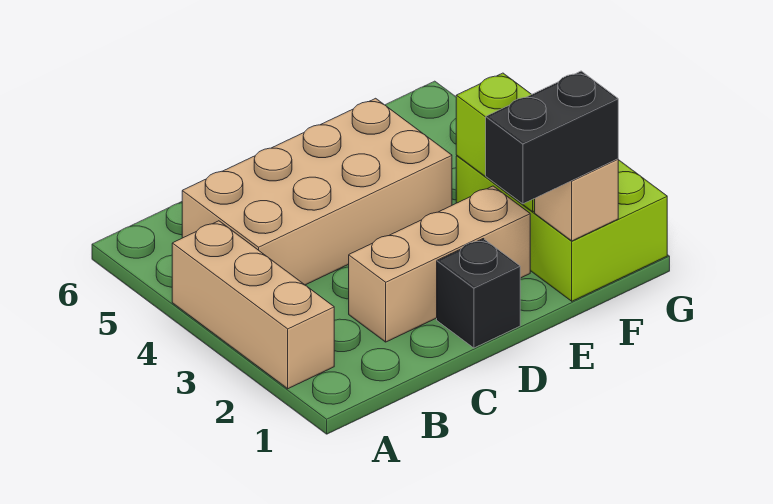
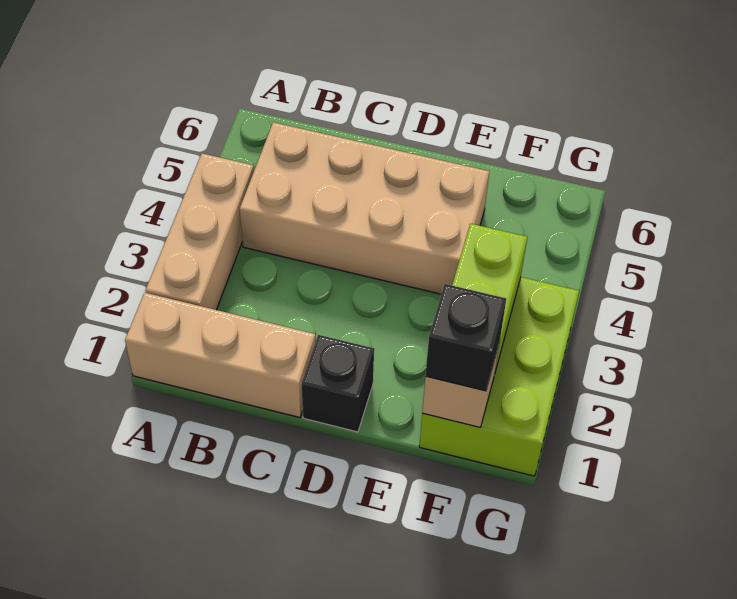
tan 1x3 brick [349,186,530,342] -> tan 1x3 brick moved to [125,293,315,417]
black 1x2 brick [486,71,618,204] -> black 1x1 brick [426,284,506,391]

